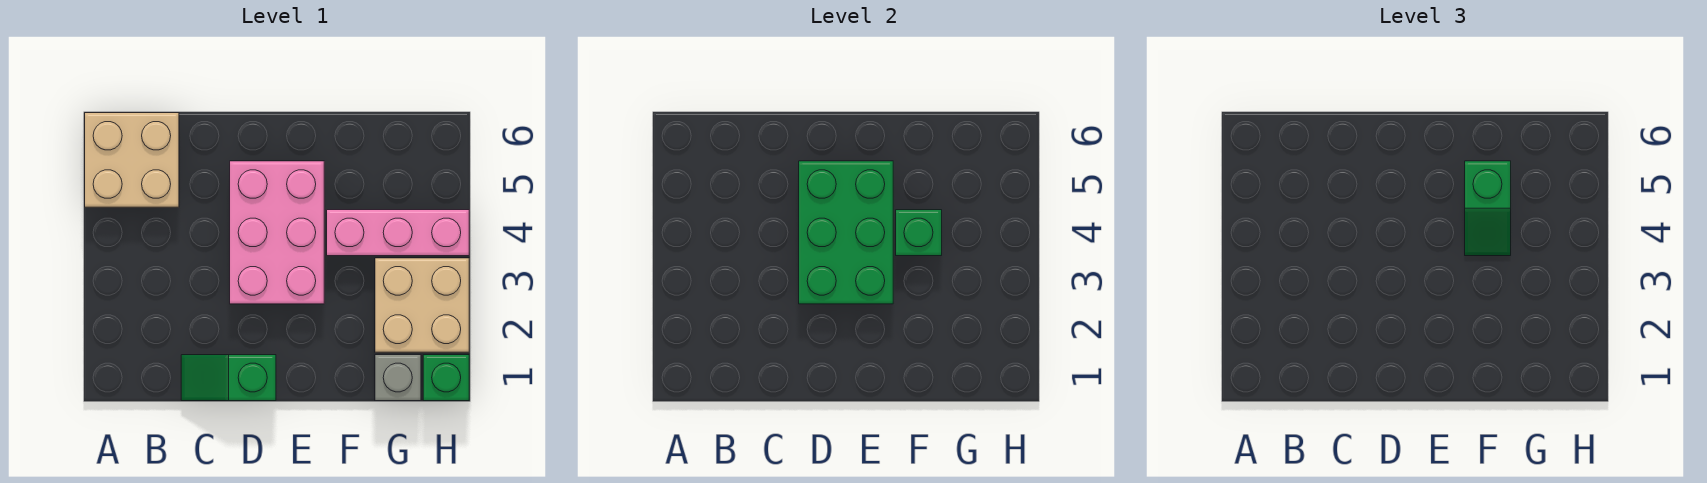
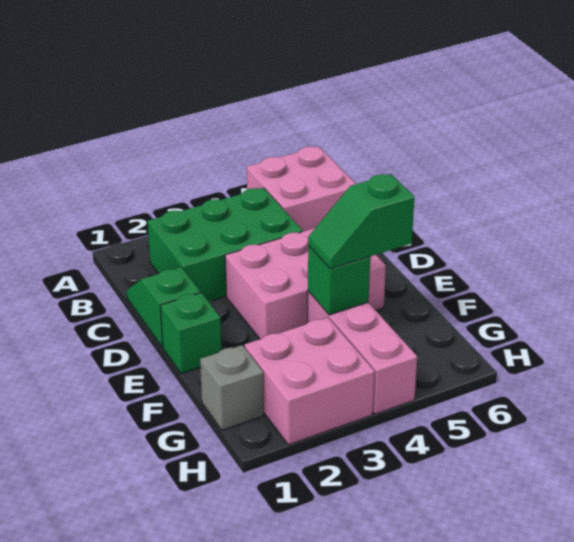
tan 2x2 brick [85,113,179,207] -> pink 2x2 brick [247,146,356,231]
green 2x3 brick [799,161,893,304] -> green 2x3 brick moved to [148,188,303,301]
tan 2x2 brick [375,258,469,352] -> pink 2x2 brick [245,318,375,445]
green 1x1 brick [423,355,469,401] -> green 1x1 brick moved to [160,293,221,374]

